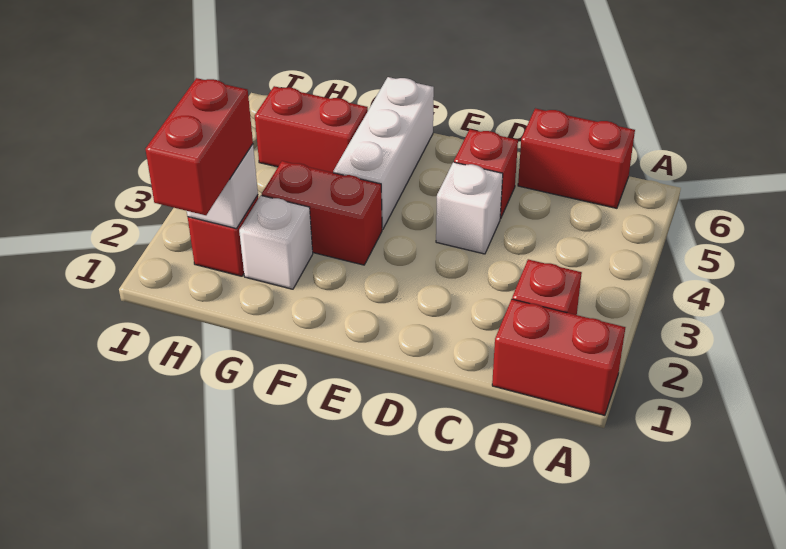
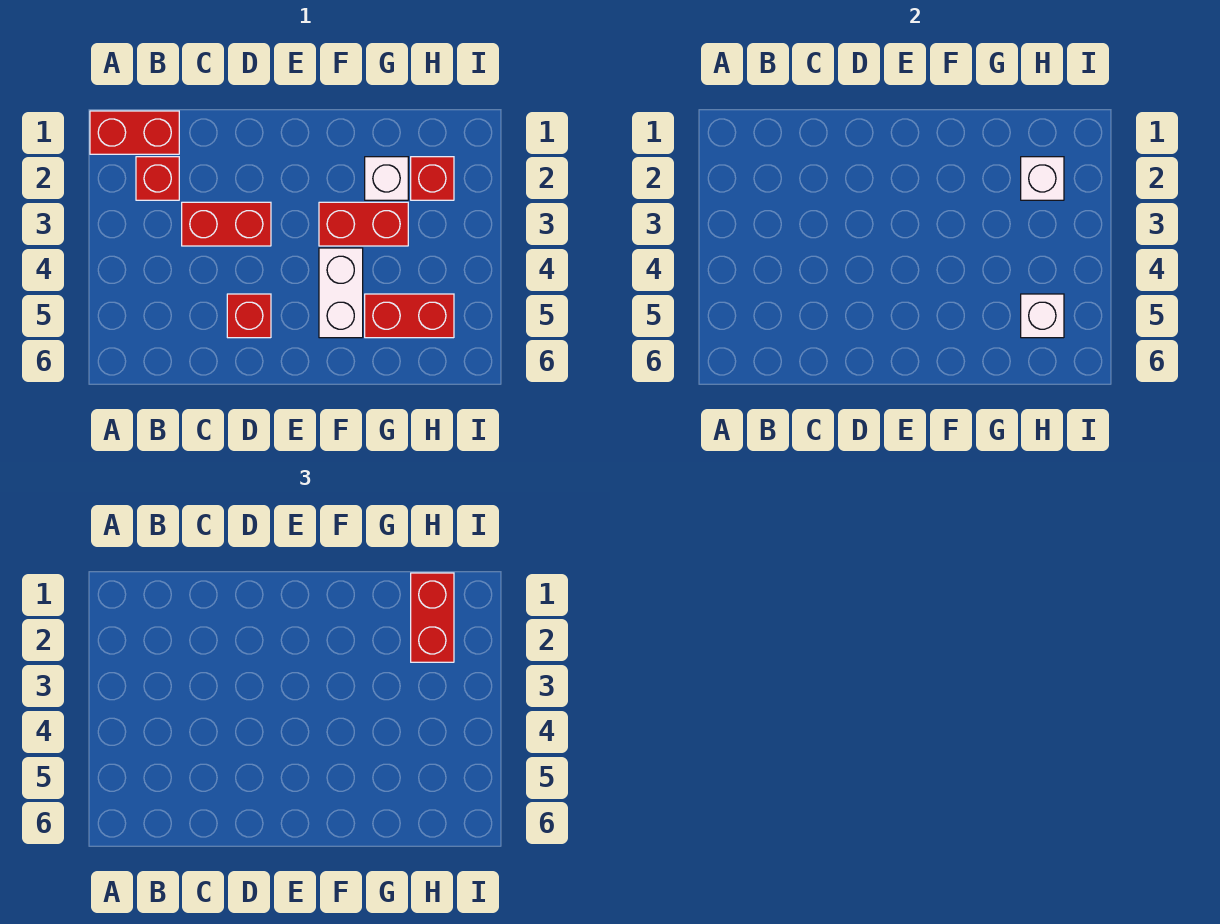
red 1x2 brick [518,108,635,208] -> red 1x2 brick moved to [182,202,271,246]
white 1x1 brick [436,162,503,254] -> white 1x1 brick moved to [1021,294,1064,338]
white 1x3 brick [333,77,434,230] -> white 1x2 brick [319,248,363,338]

